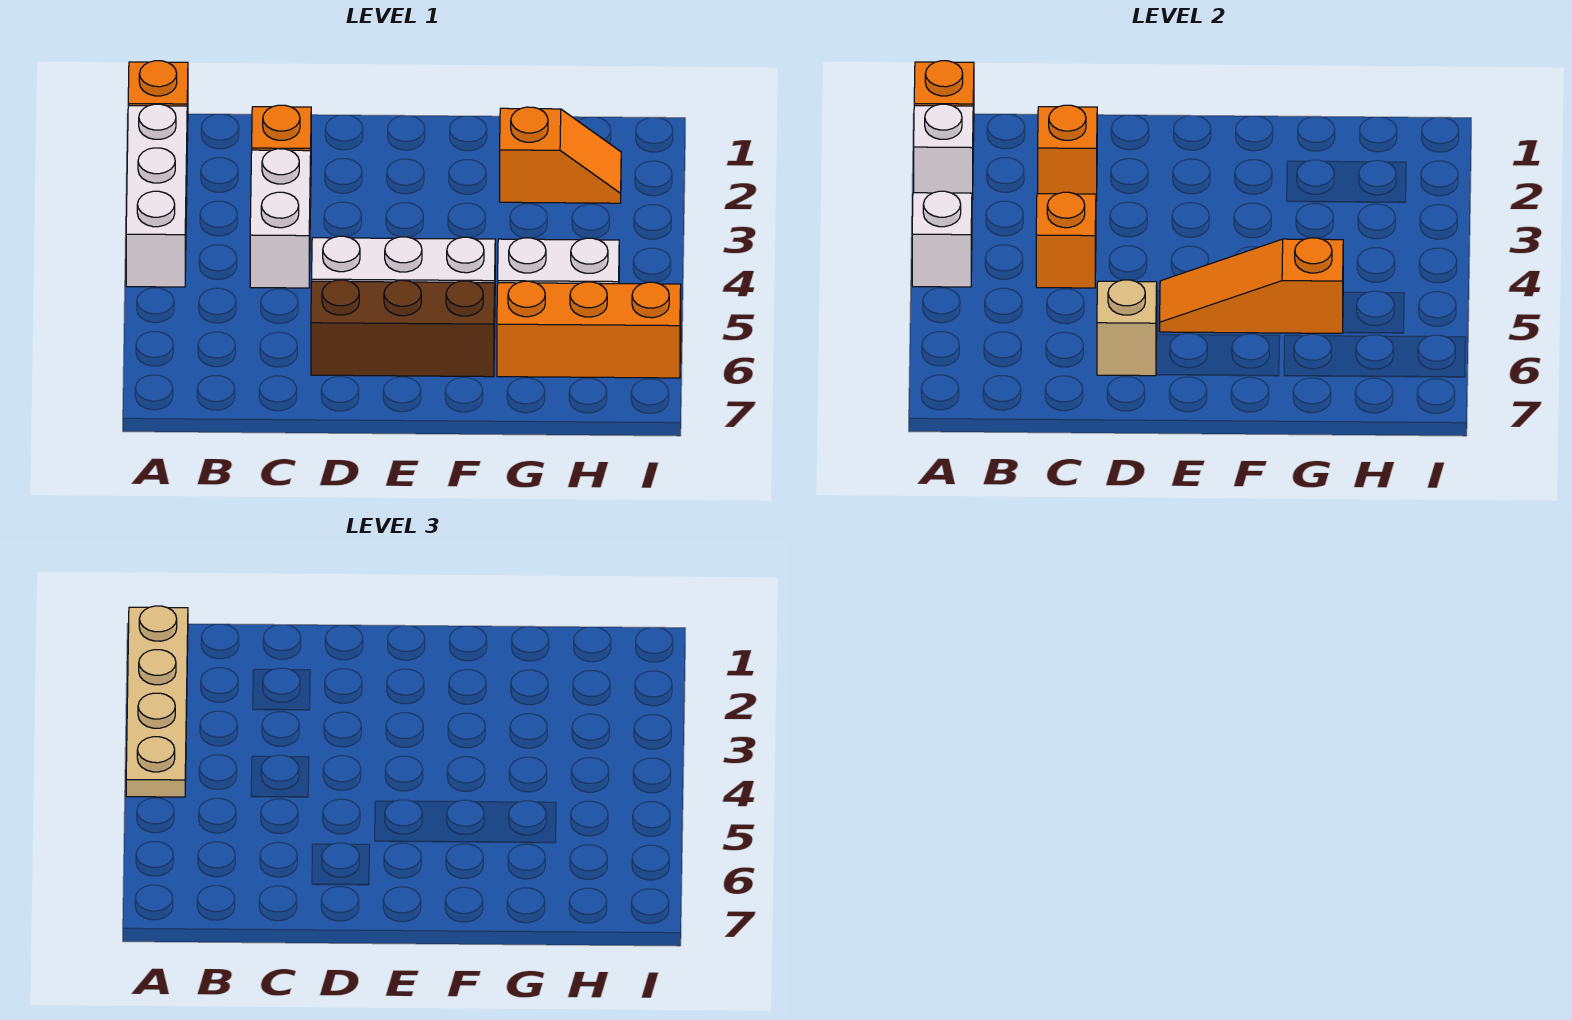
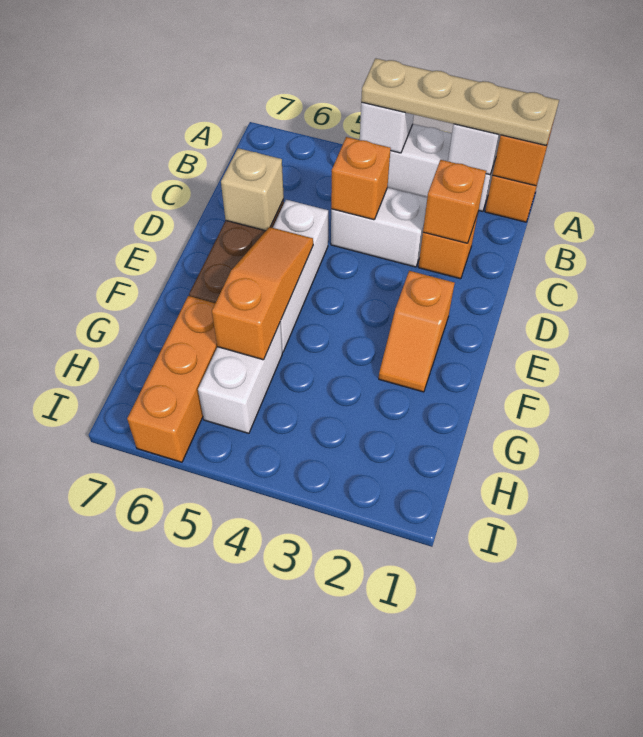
orange 1x2 slope [500,107,621,203] -> orange 1x2 slope moved to [379,271,455,392]

